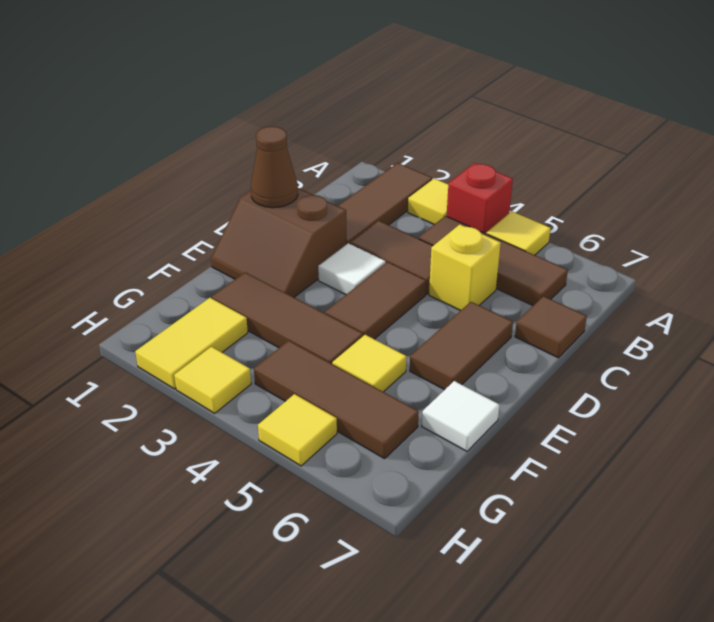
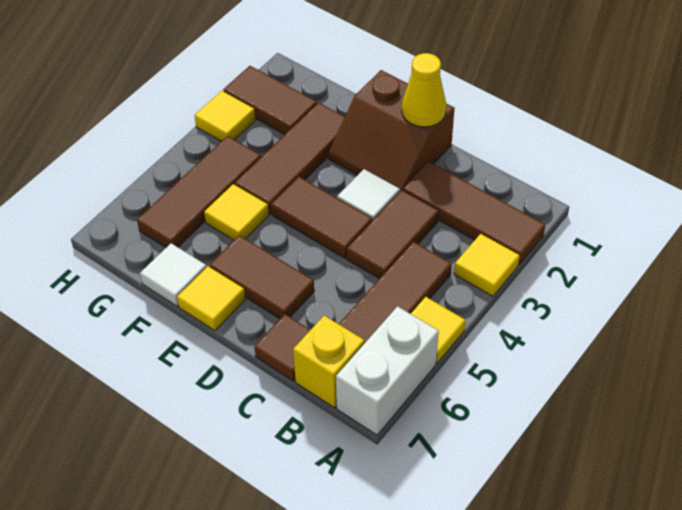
red 1x1 brick [447,163,513,234] -> none
none -> white 1x2 brick [336,306,439,435]
yellow 1x1 brick [429,224,501,311] -> yellow 1x1 brick moved to [293,316,364,408]
brown 2x2 slope [211,188,346,297] -> brown 2x2 slope turned to [328,70,455,191]
brown 1x1 cone [251,126,298,208] -> yellow 1x1 cone [402,53,446,127]
yellow 1x2 tile [135,298,248,389] -> brown 1x2 tile [223,66,317,135]
yellow 1x1 tile [258,394,337,466] -> yellow 1x1 tile moved to [177,266,245,331]

